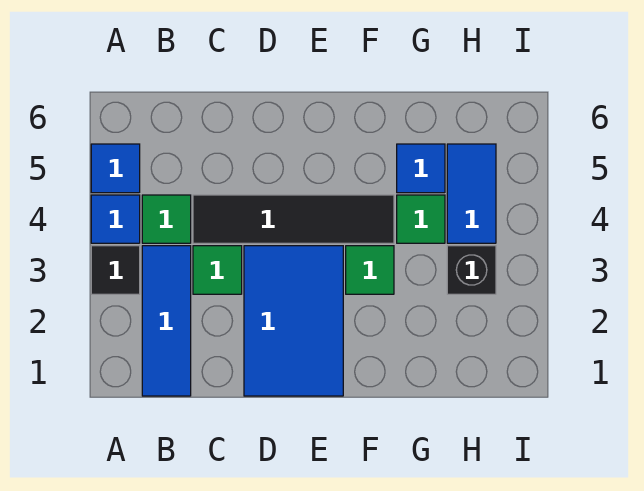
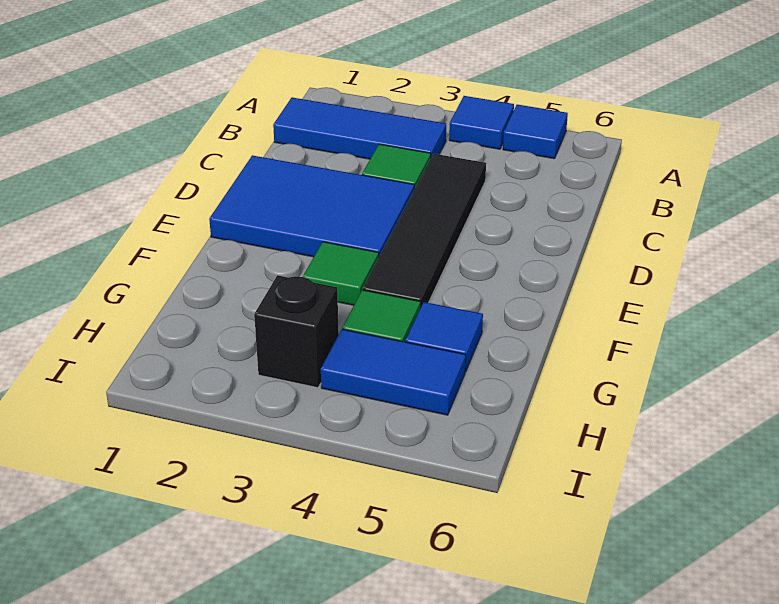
black 1x1 tile [91,246,140,294] -> none
green 1x1 tile [142,195,191,243] -> none

